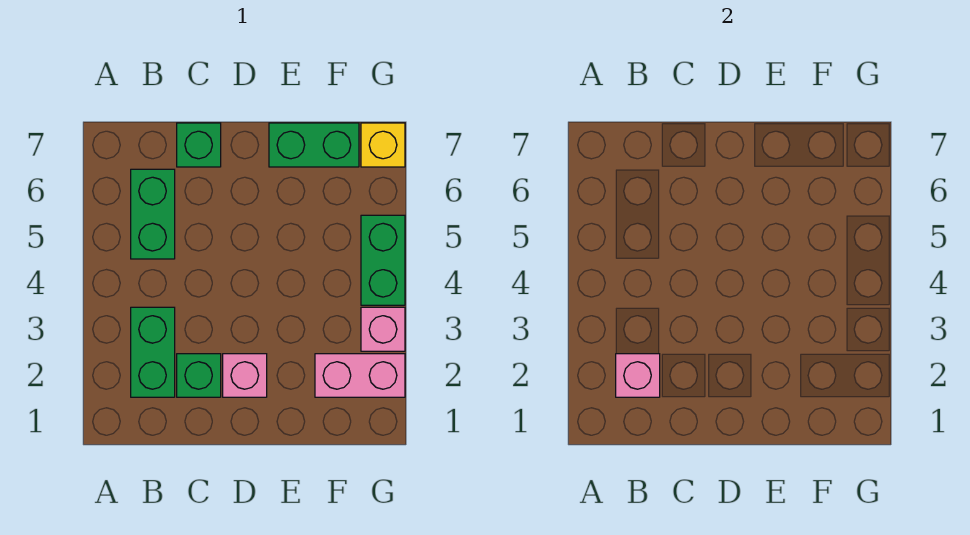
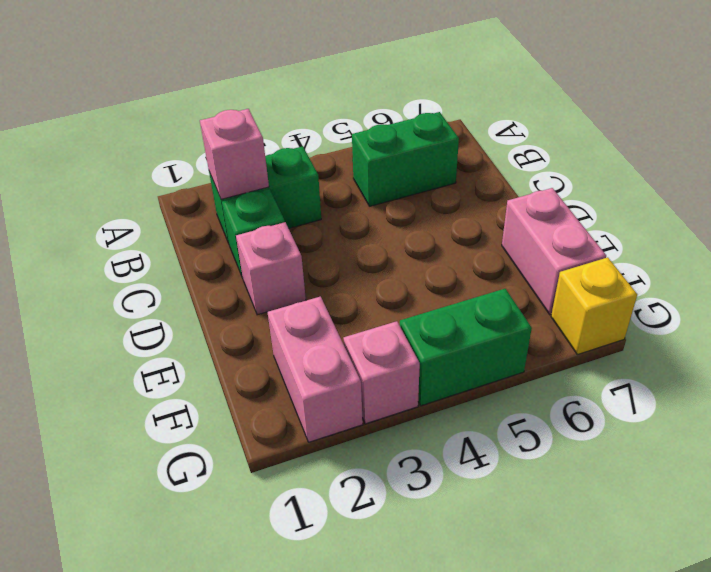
green 1x1 brick [177,123,221,167] -> none
green 1x2 brick [269,123,359,167] -> pink 1x2 brick [502,188,606,315]

